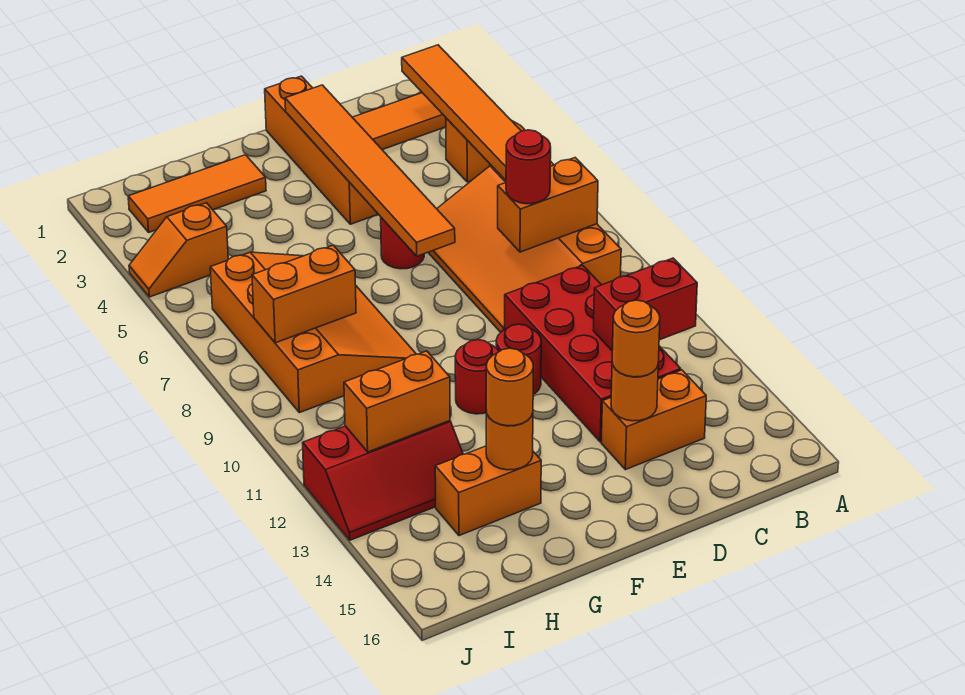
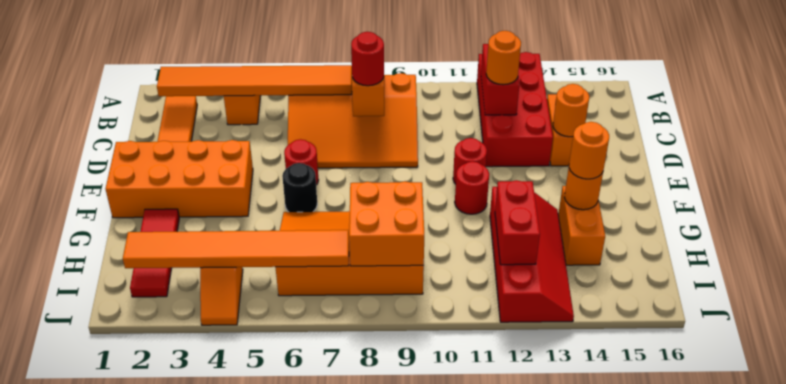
red 2x4 brick [505,265,681,442] -> red 2x4 brick turned to [477,52,553,167]
orange 1x1 round brick [612,300,660,377] -> orange 1x1 round brick moved to [486,31,521,85]
orange 1x4 brick [265,76,378,224] -> orange 2x4 brick [105,140,253,218]
orange 1x6 tile [285,85,455,256] -> orange 1x6 tile moved to [123,230,349,268]
none -> black 1x1 round brick [282,163,317,212]
orange 1x3 tile [128,155,266,232] -> red 1x3 tile [130,209,179,297]
orange 1x2 brick [252,245,356,343] -> orange 2x2 brick [349,181,424,266]
red 2x3 slope [303,421,463,540] -> red 2x4 slope [490,187,574,322]
orange 1x2 brick [344,351,450,452] -> red 1x2 brick [495,180,540,265]

